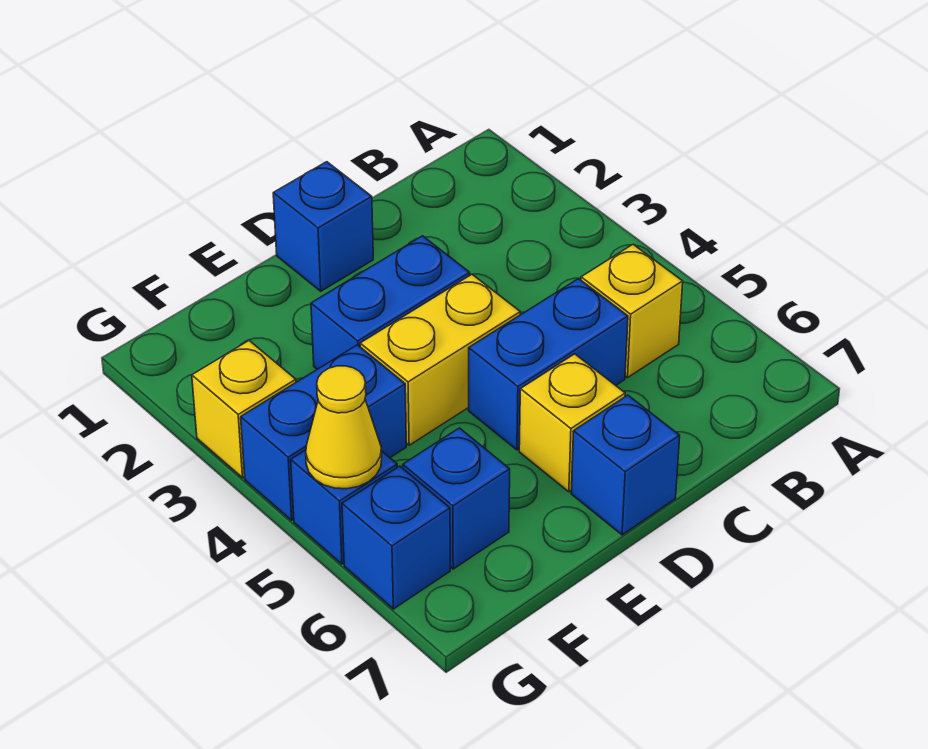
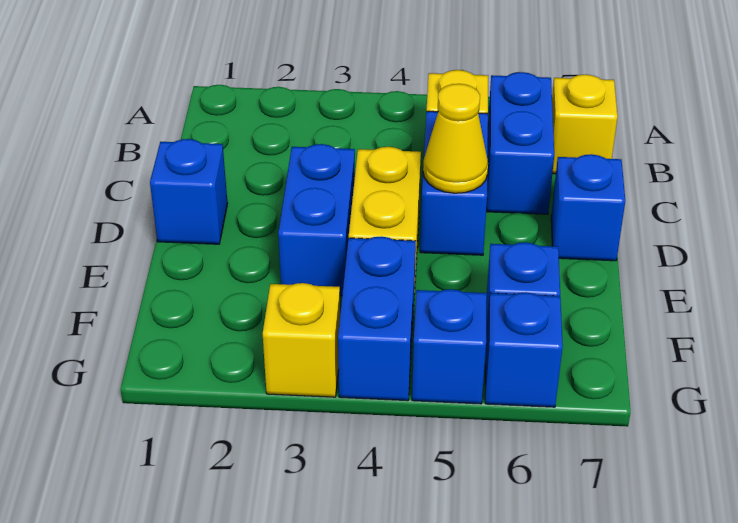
none -> blue 1x2 brick [487,72,554,214]
yellow 1x1 brick [519,354,625,492] -> yellow 1x1 brick moved to [552,74,618,174]
yellow 1x1 cone [306,366,382,489] -> yellow 1x1 cone moved to [423,84,488,193]

